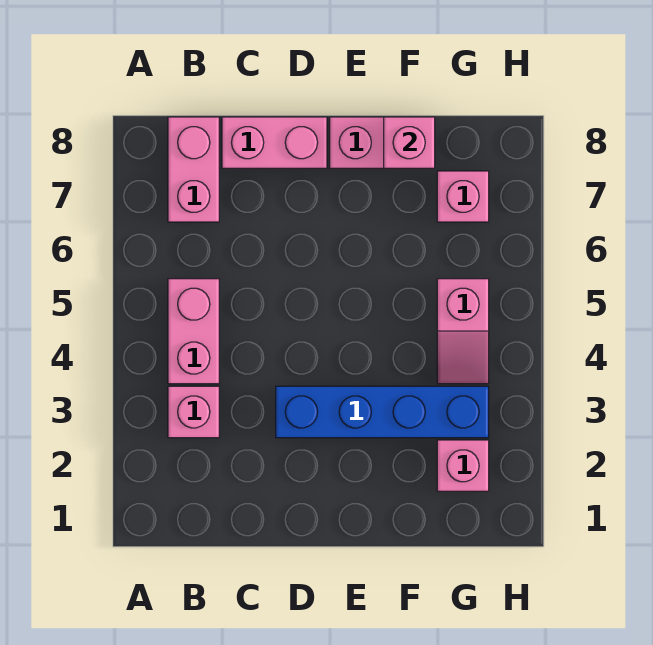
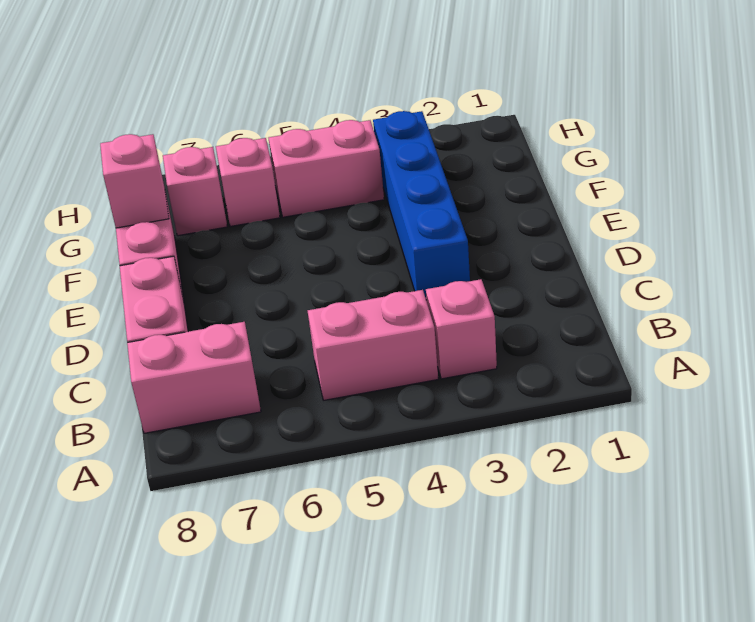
pink 1x1 brick [437,440,489,491] -> pink 1x1 brick moved to [216,138,280,227]
pink 1x2 slope [437,279,489,384] -> pink 1x2 brick [269,120,384,217]

